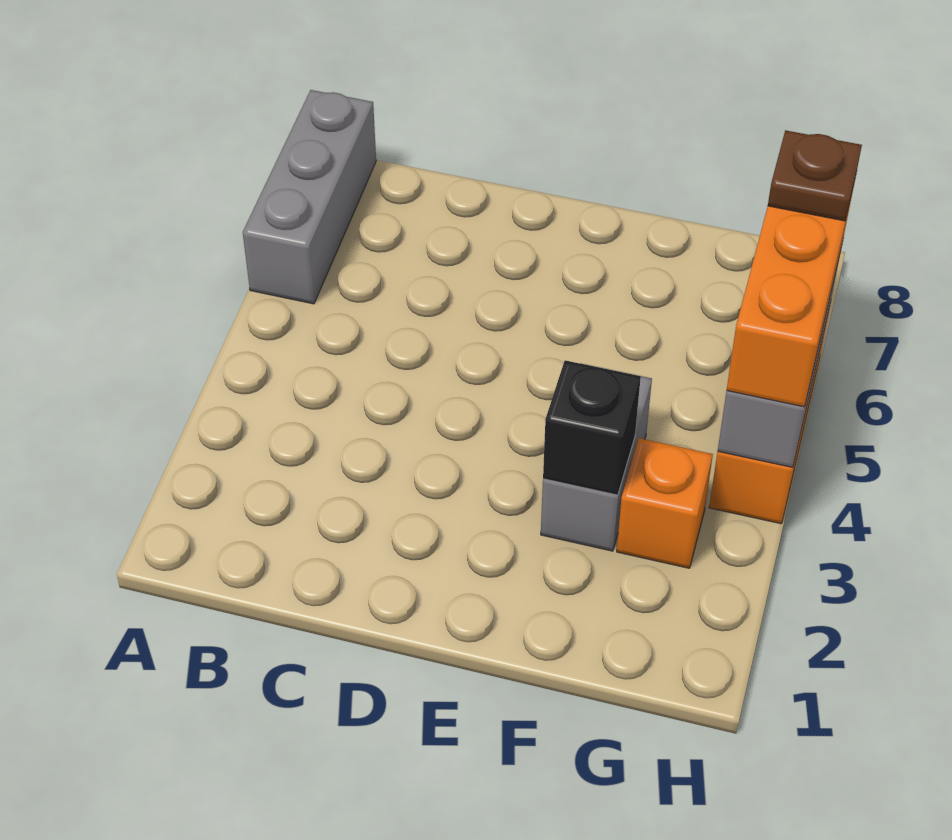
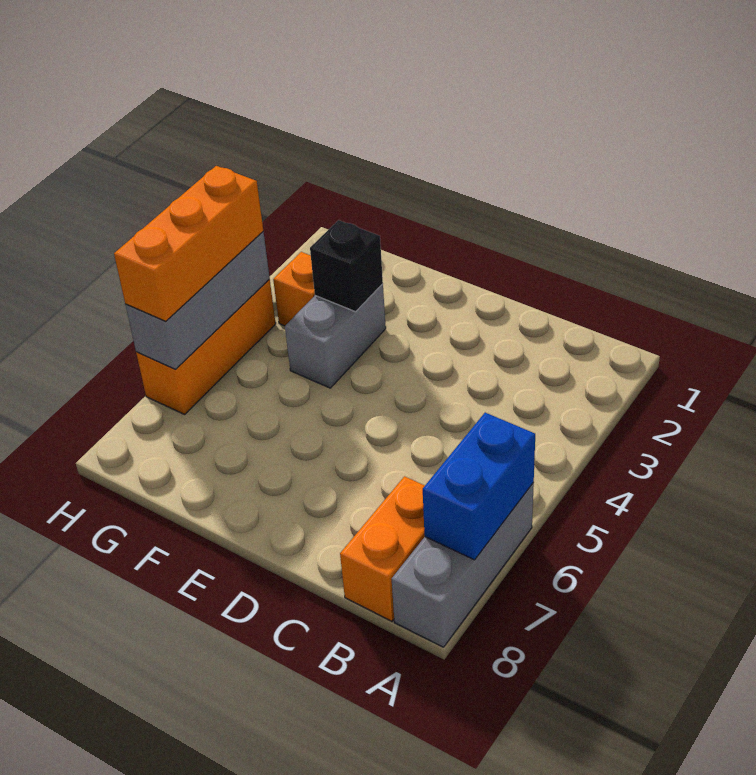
none -> blue 1x2 brick [423,413,535,560]
none -> orange 1x2 brick [340,476,425,621]
brown 1x1 plate [768,130,862,221] -> none

